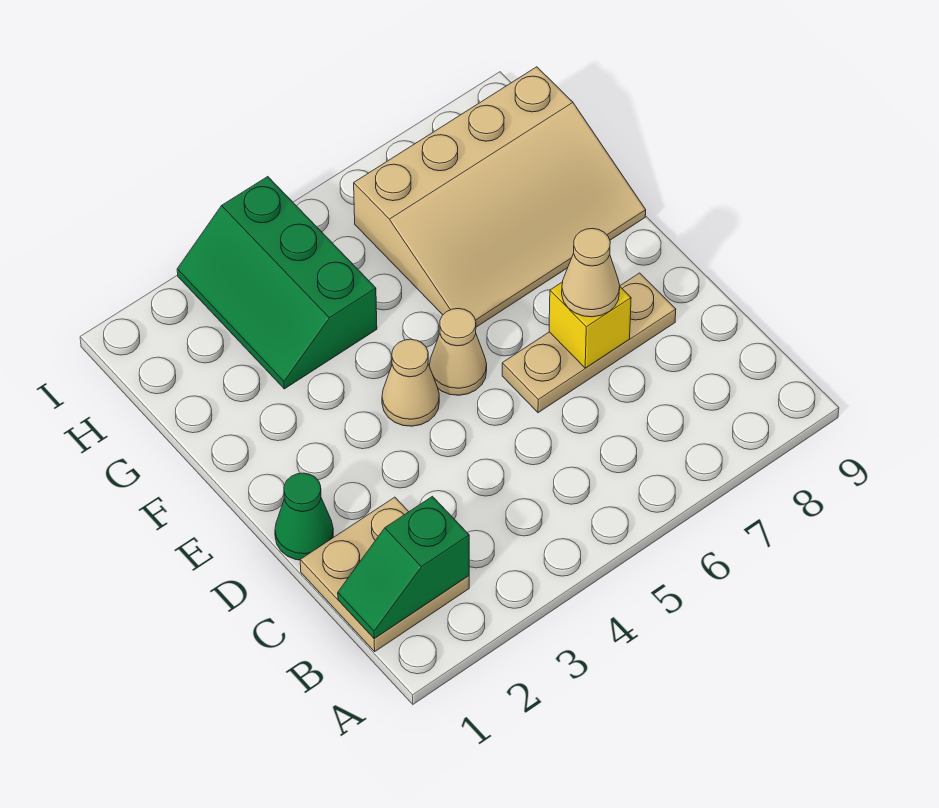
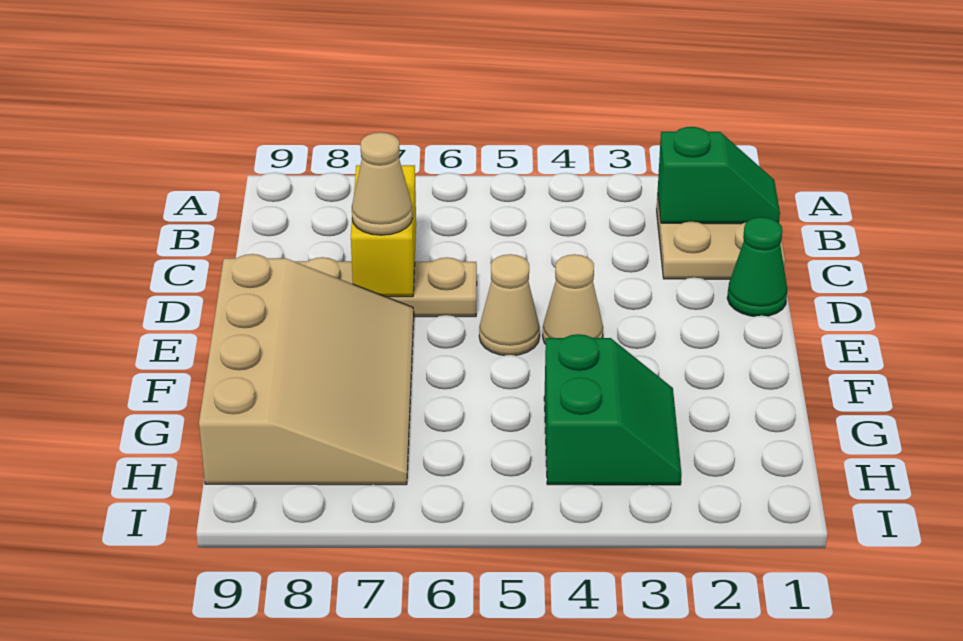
yellow 1x1 brick [549,282,631,368] -> yellow 1x2 brick [351,165,416,297]
tan 3x4 slope [354,67,646,327] -> tan 3x4 slope turned to [199,254,414,485]
green 2x3 slope [177,177,377,389] -> green 2x2 slope [544,334,681,485]

